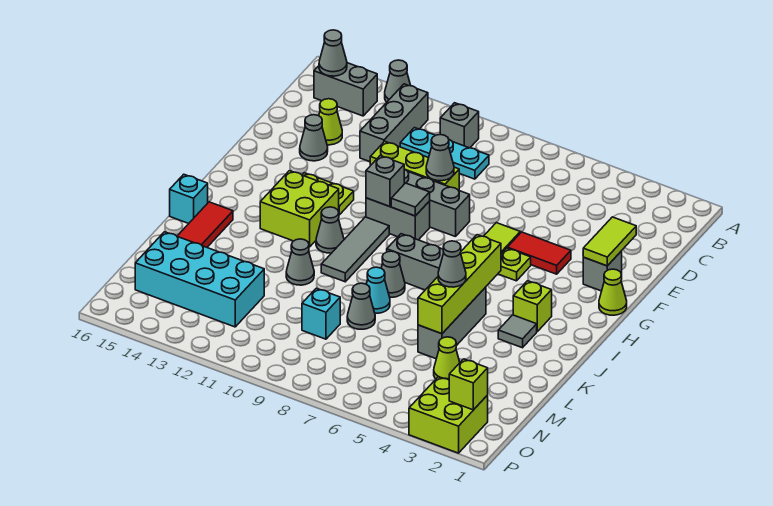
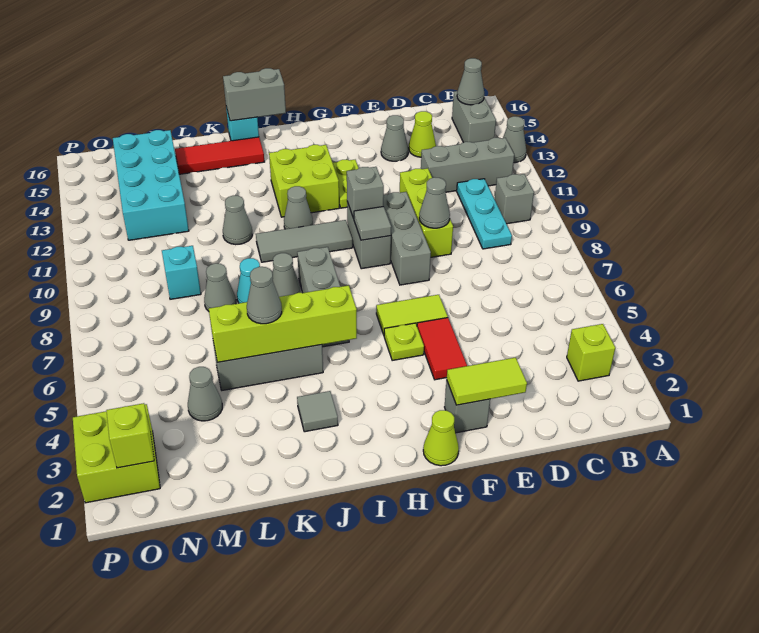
lime 1x1 brick [513,281,552,331] -> lime 1x1 brick moved to [567,324,615,381]
none -> grey 1x2 brick [223,68,286,121]
lime 1x1 cone [434,337,460,380] -> grey 1x1 cone [188,367,222,421]

